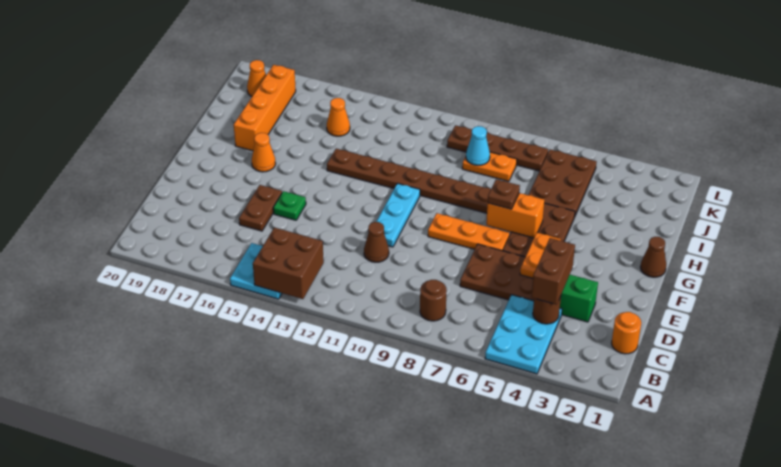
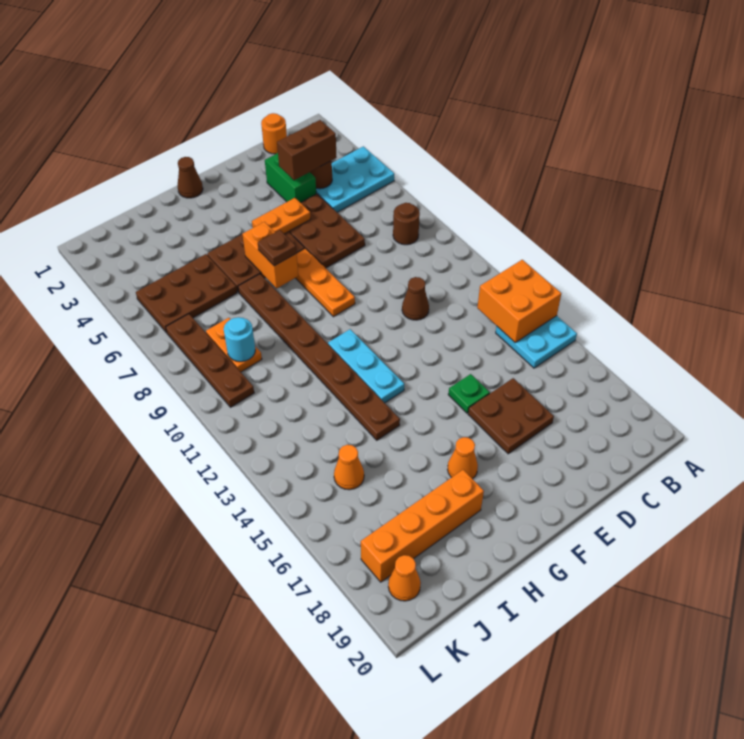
brown 2x2 brick [253,228,324,299] -> orange 2x2 brick [477,260,561,342]
brown 1x2 plate [239,185,282,231] -> brown 2x2 plate [468,378,554,454]
cyan 1x3 plate [376,183,420,247] -> cyan 1x3 plate turned to [328,329,404,403]
cyan 1x1 cone [466,126,490,165] -> cyan 1x1 round brick [224,317,255,362]

